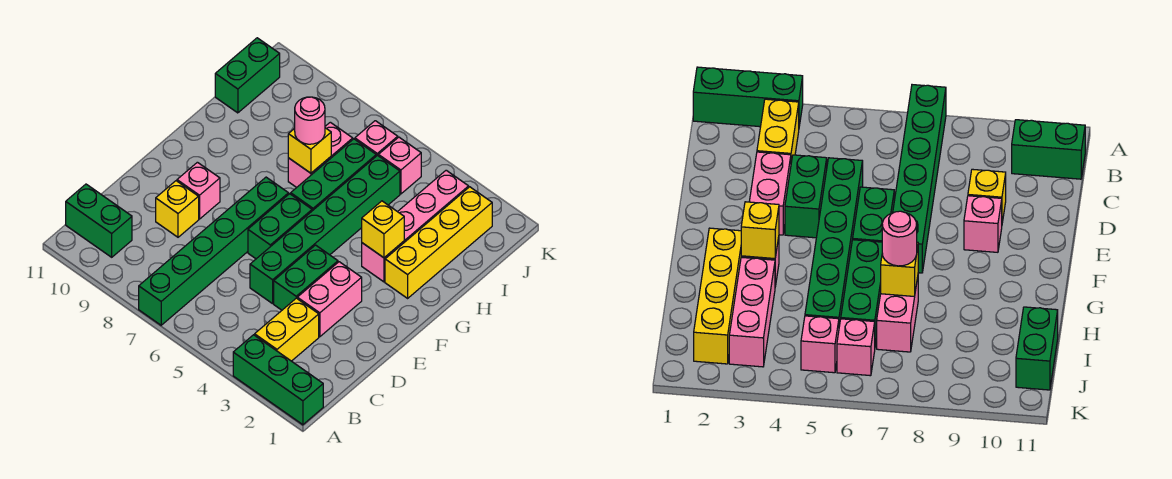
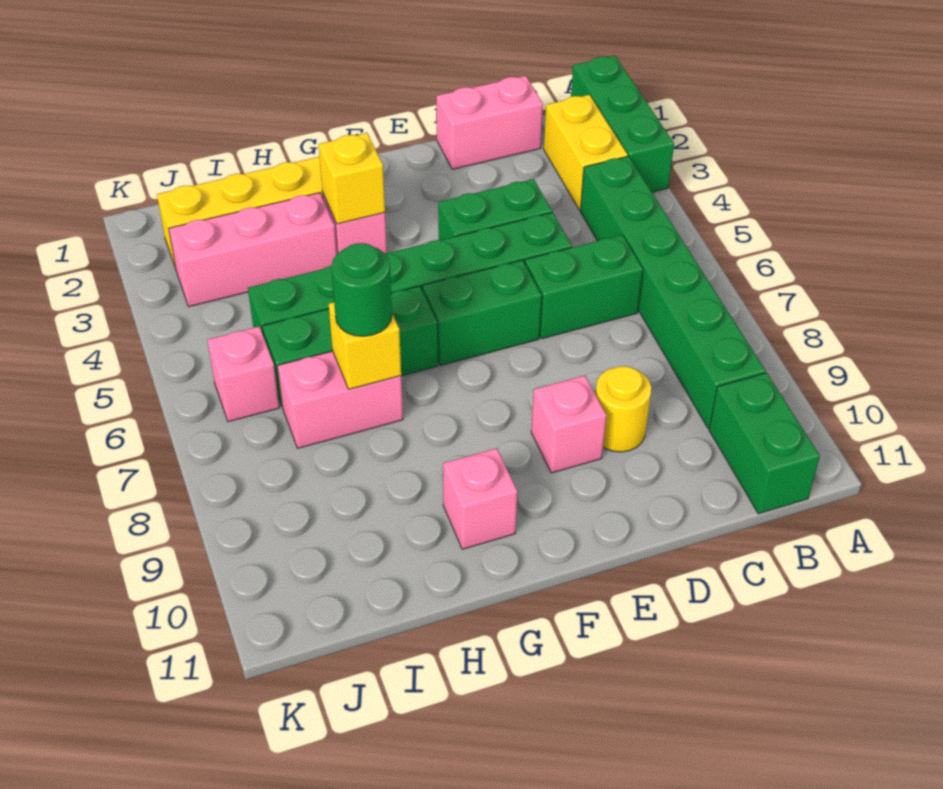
green 1x6 brick [139,177,289,325] -> green 1x6 brick turned to [580,156,766,428]
yellow 1x2 brick [255,298,319,361] -> yellow 1x2 brick turned to [544,95,628,210]
pink 1x2 brick [297,262,362,337] -> pink 1x2 brick moved to [436,76,543,169]
yellow 1x1 brick [156,181,199,237] -> yellow 1x1 round brick [596,366,651,452]
pink 1x1 round brick [295,97,325,144] -> green 1x1 round brick [331,243,392,336]
green 1x2 brick [215,38,280,113] -> green 1x2 brick moved to [525,235,643,339]
pink 1x1 brick [378,137,421,194] -> pink 1x1 brick moved to [443,448,517,549]

